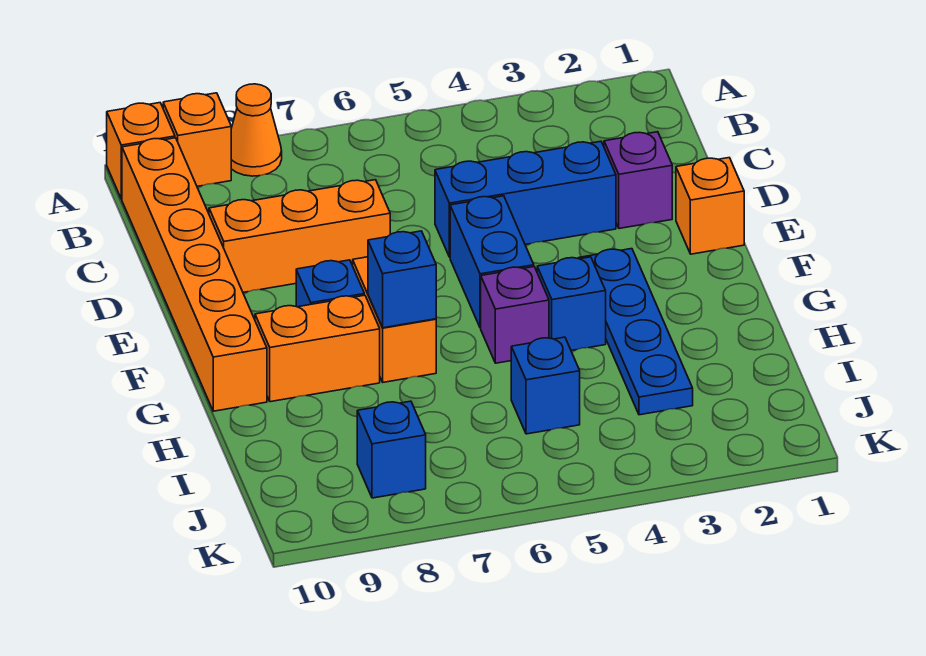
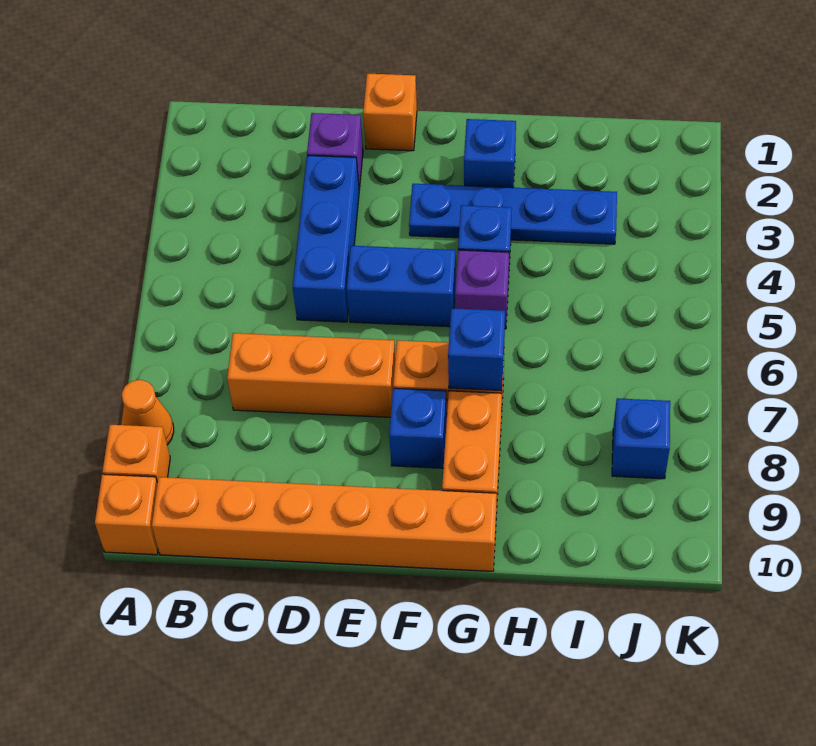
orange 1x3 brick [209,180,390,292] -> orange 1x3 brick turned to [227,333,395,417]
blue 1x1 brick [511,337,580,434] -> blue 1x1 brick moved to [464,119,516,188]

